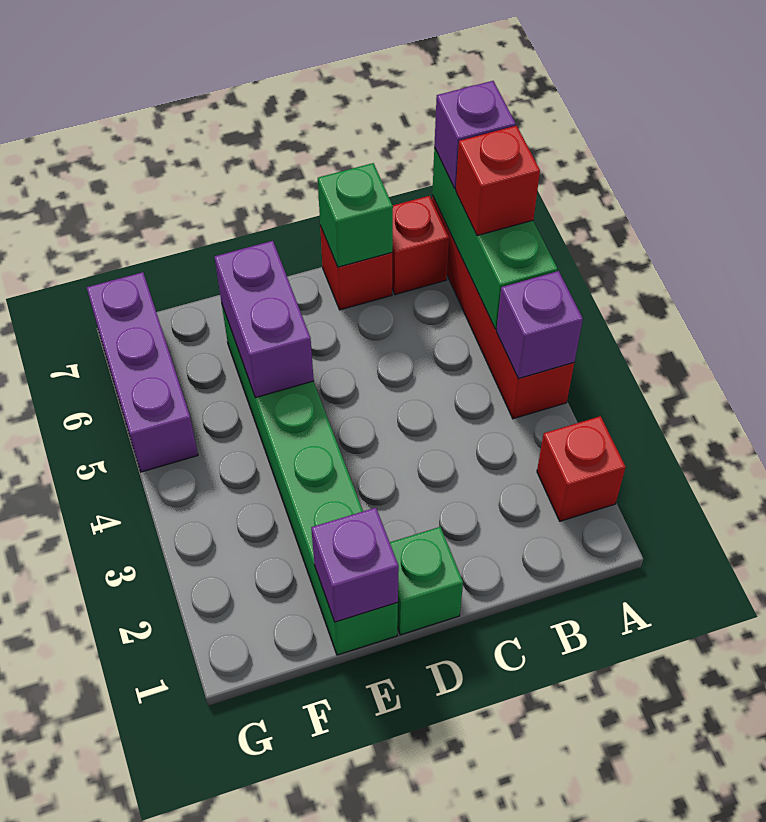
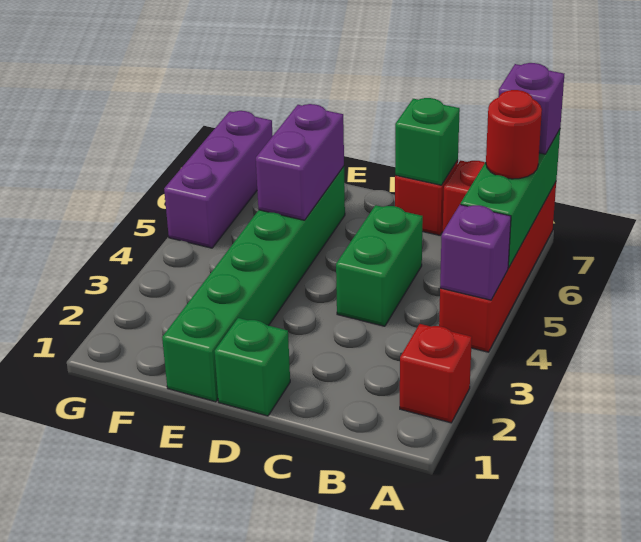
red 1x1 brick [456,126,540,236] -> red 1x1 round brick [486,90,542,179]
none -> green 1x2 brick [336,205,423,326]
purple 1x1 brick [311,508,399,622] -> none

